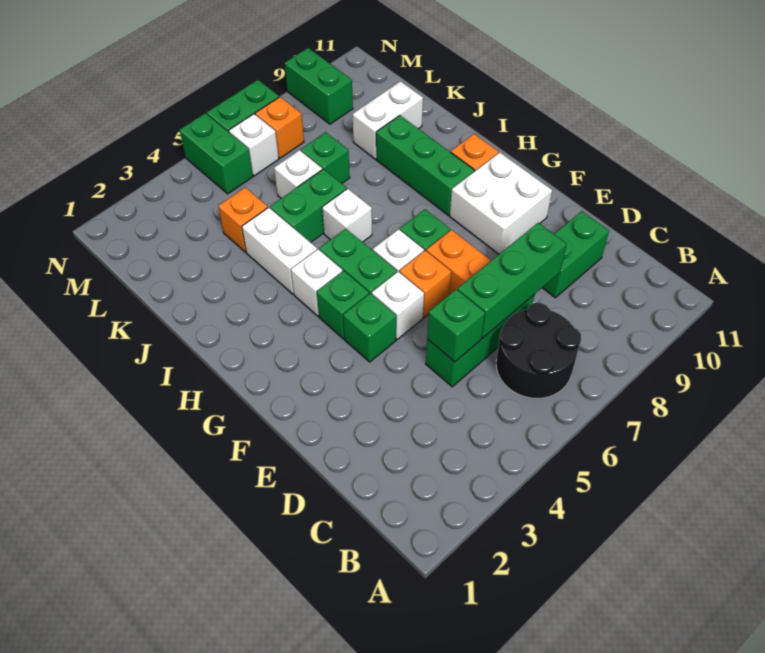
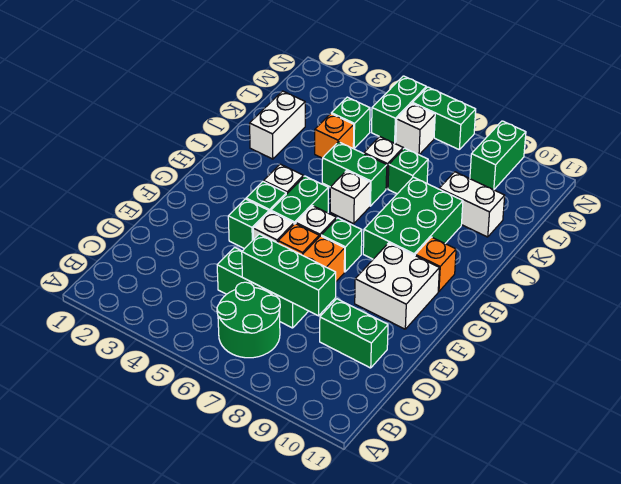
black 2x2 round brick [496,303,581,398] -> green 2x2 round brick [217,282,280,358]
green 1x1 brick [427,289,485,362] -> green 1x1 brick moved to [331,97,370,149]
green 1x3 brick [376,116,474,215] -> green 2x3 brick [363,177,463,259]
white 1x2 brick [242,207,317,294] -> white 1x2 brick moved to [250,91,305,159]
orange 1x1 brick [255,97,304,158] -> none

